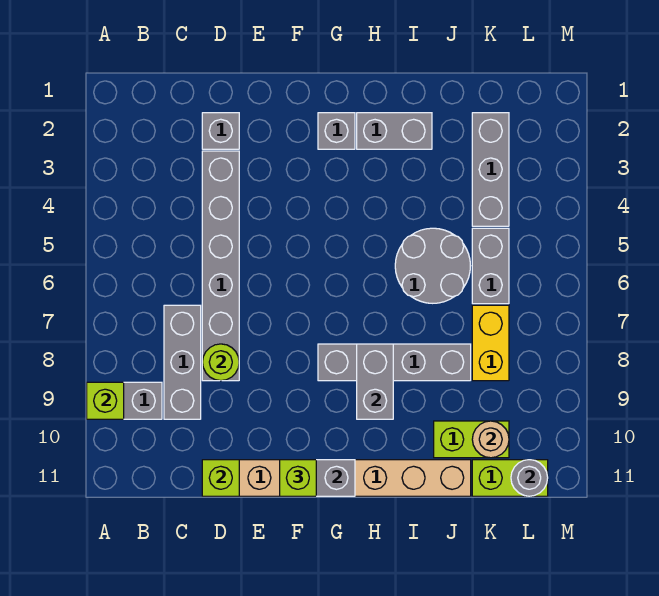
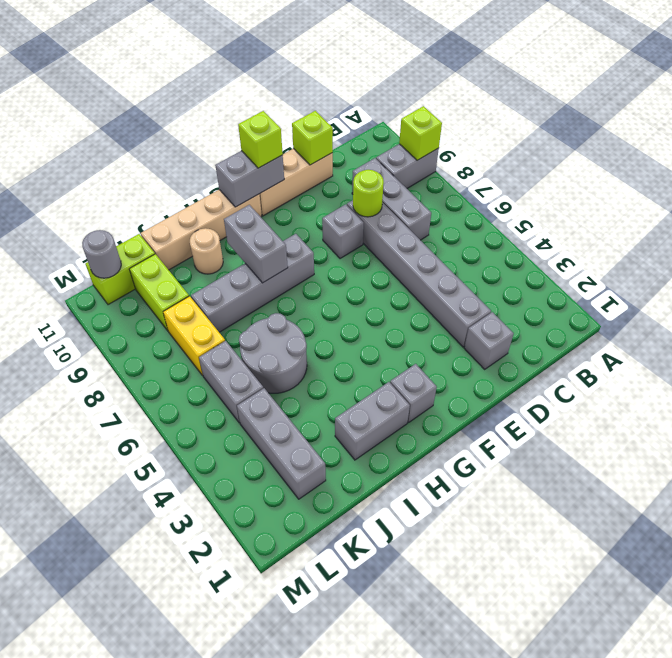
none -> grey 1x1 brick [322,204,364,259]
lime 1x2 brick [434,421,509,458] -> lime 1x2 brick turned to [129,254,189,331]
tan 1x1 round brick [472,421,509,458] -> tan 1x1 round brick moved to [190,228,223,274]

